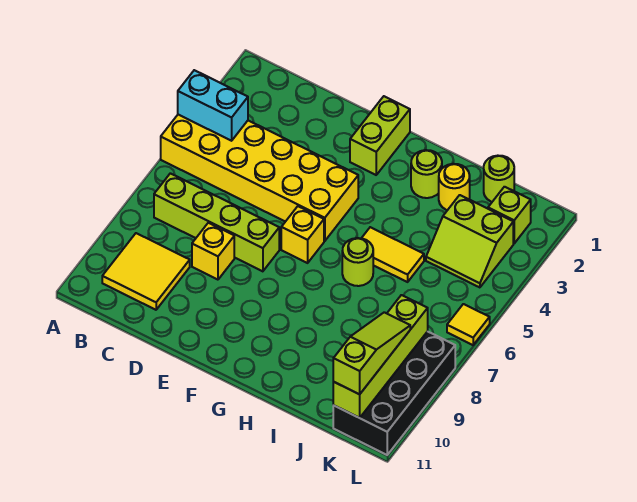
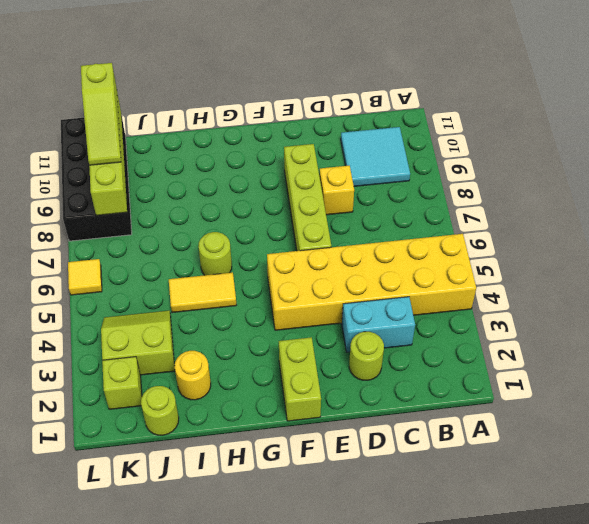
cyan 1x2 brick [178,70,248,141] -> cyan 1x2 brick moved to [342,297,415,352]
lime 1x4 brick [154,173,279,271] -> lime 1x4 brick turned to [284,144,331,251]
yellow 2x2 tile [102,233,190,310] -> cyan 2x2 tile [341,127,410,186]
yellow 1x1 brick [281,206,324,263] -> none
lime 1x1 round brick [411,150,442,198] -> lime 1x1 round brick moved to [349,332,384,380]

